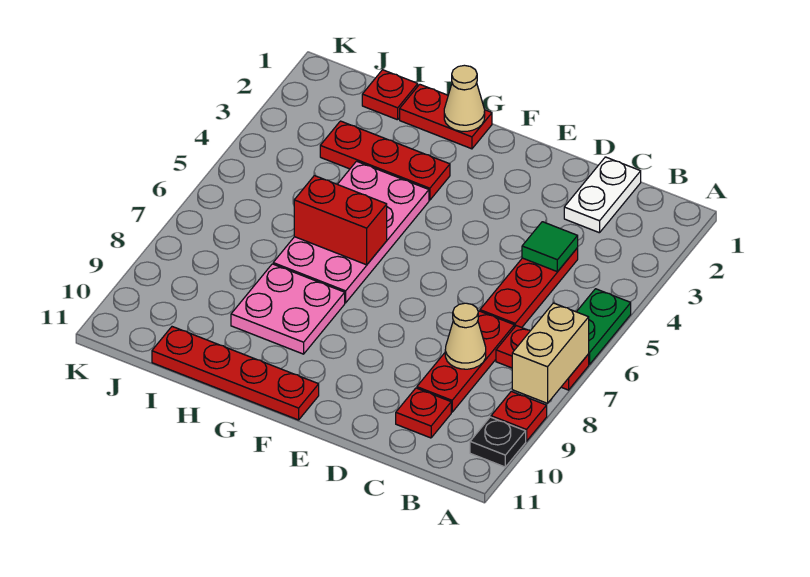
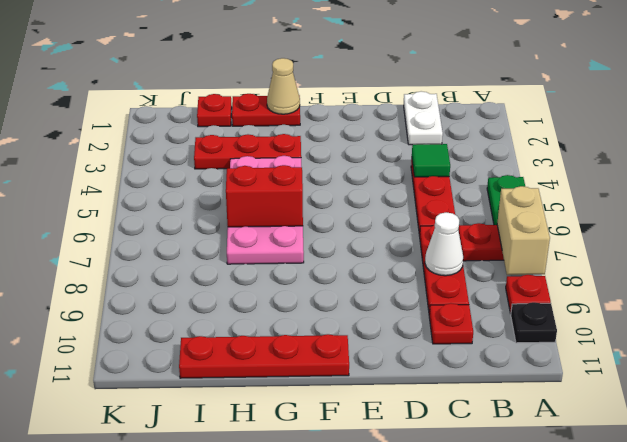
tan 1x1 cone [445,303,486,369] -> white 1x1 cone [425,212,463,276]
pink 2x2 plate [231,264,345,354] -> none

